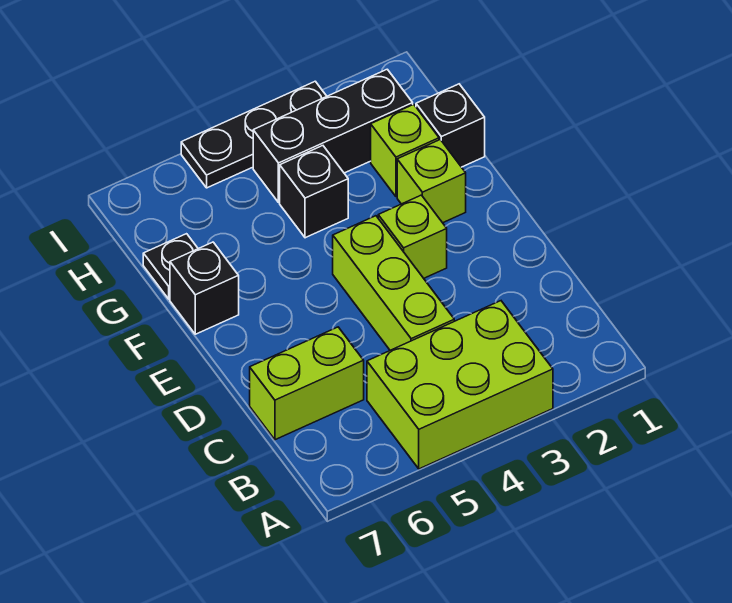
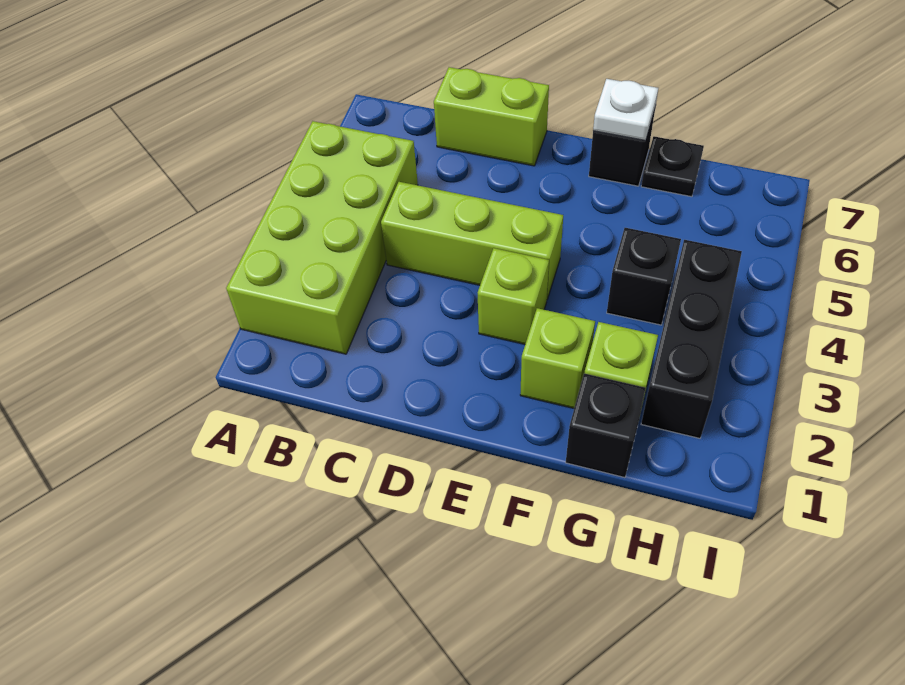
lime 2x3 brick [367,301,553,469] -> lime 2x4 brick [226,121,418,354]
lime 1x2 brick [250,327,364,440] -> lime 1x2 brick turned to [434,67,549,166]
none -> white 1x1 plate [593,79,658,141]
black 1x3 plate [181,81,327,188] -> none

